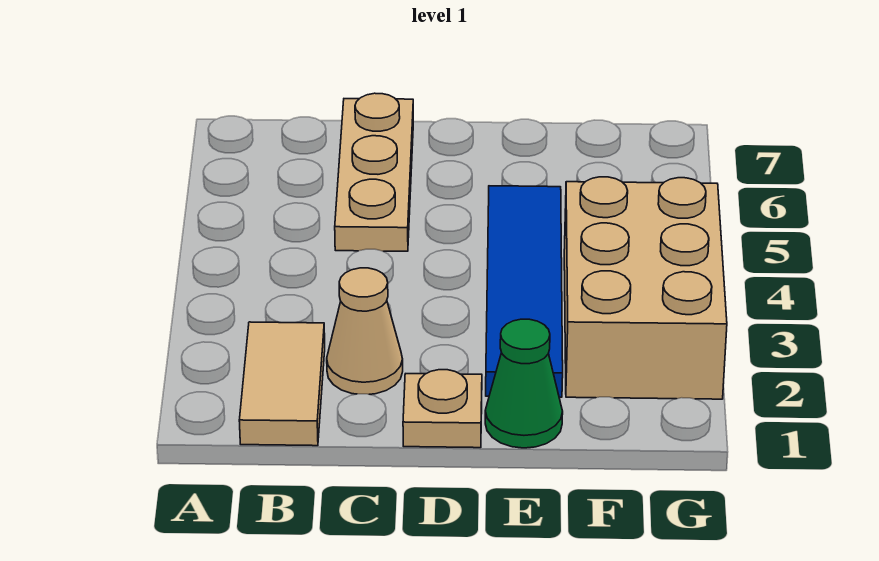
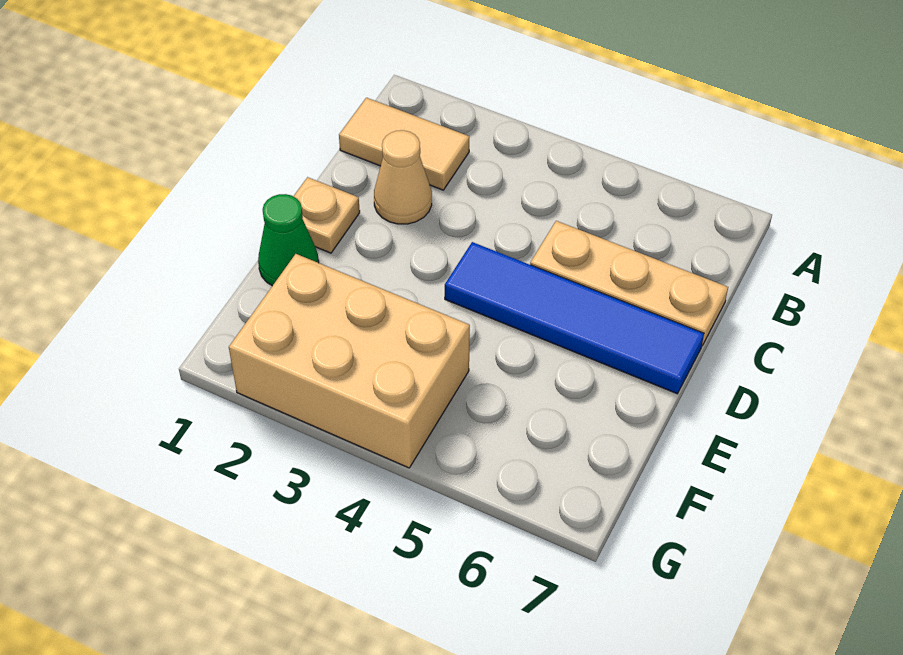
blue 1x4 tile [486,186,563,397] -> blue 1x4 tile moved to [445,242,704,394]

